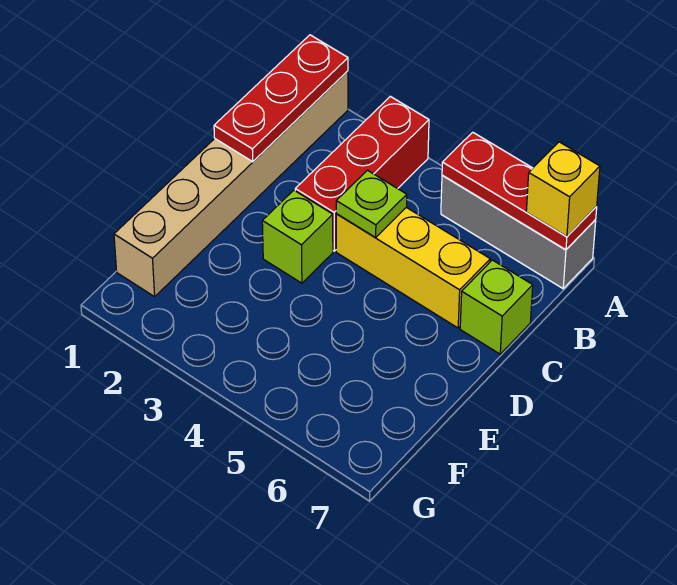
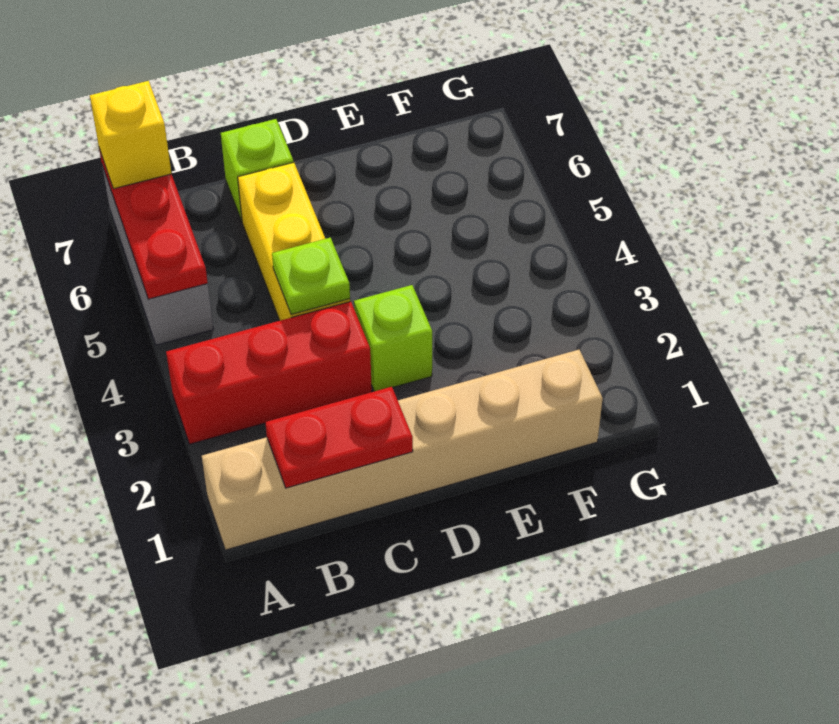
red 1x3 plate [214,35,348,162] -> red 1x2 plate [265,387,413,488]

